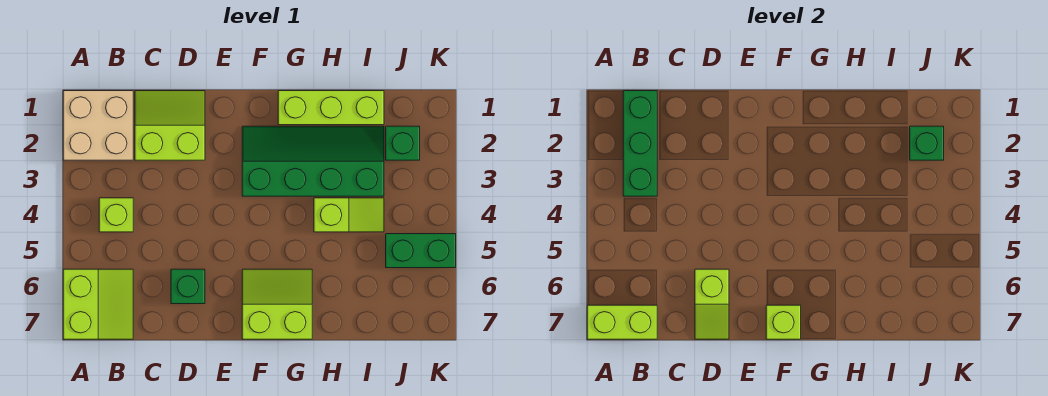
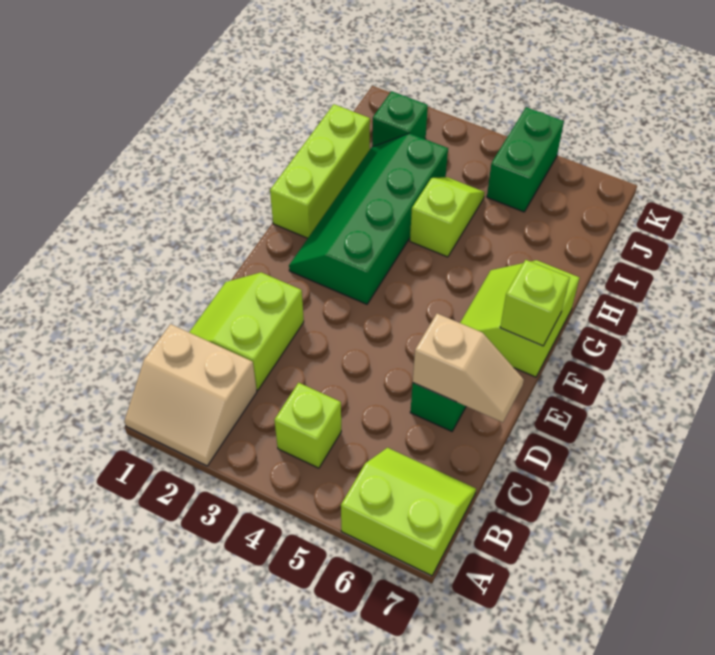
tan 2x2 brick [63,91,133,160] -> tan 2x2 slope [125,324,257,466]
lime 1x2 brick [587,305,657,339] -> none
green 1x3 brick [623,91,657,196] -> none
lime 1x2 slope [695,269,729,339] -> tan 1x2 slope [413,313,524,422]
green 1x1 brick [910,126,944,160] -> none

